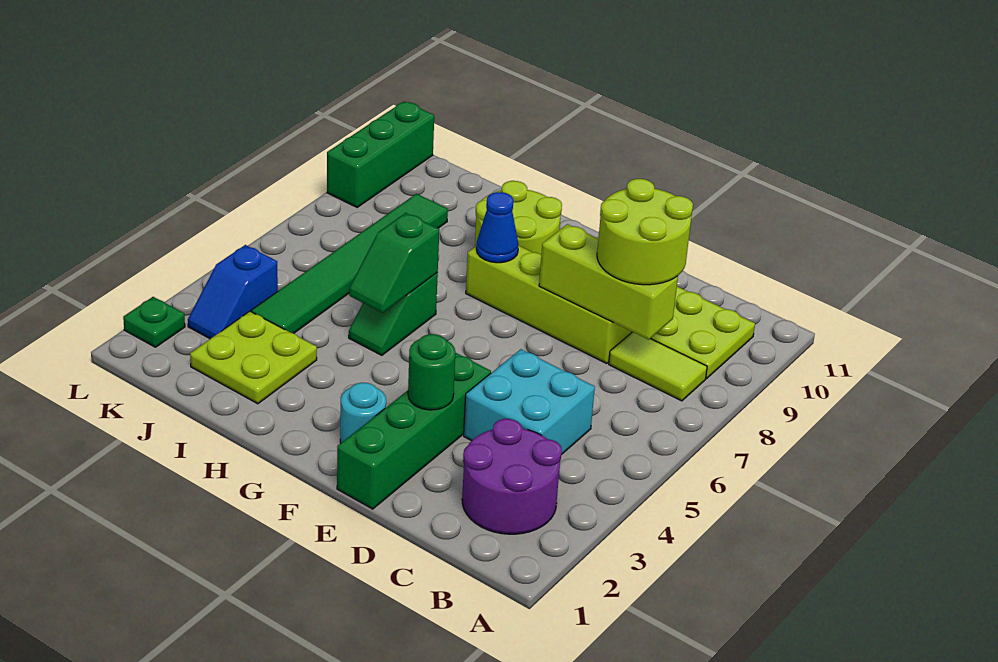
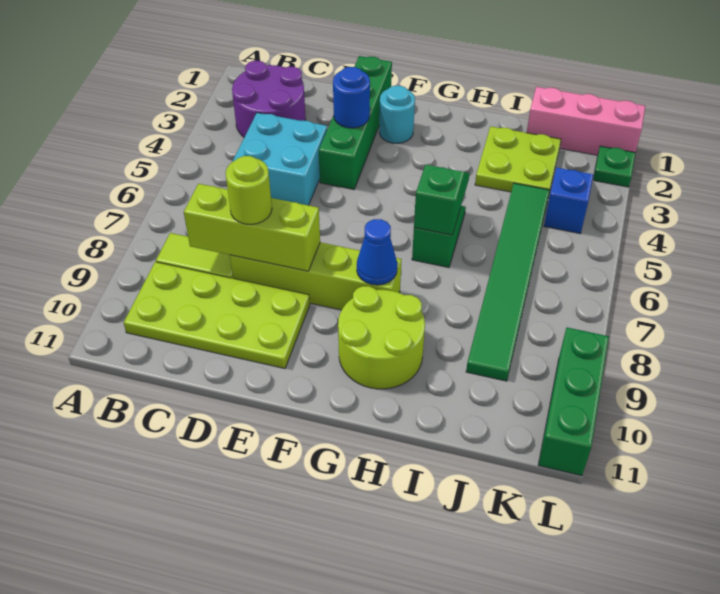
lime 2x2 round brick [597,179,693,285] -> lime 1x1 round brick [226,156,272,225]
green 1x1 round brick [408,334,455,410] -> blue 1x1 round brick [333,67,370,128]
none -> pink 1x3 brick [527,87,645,155]

